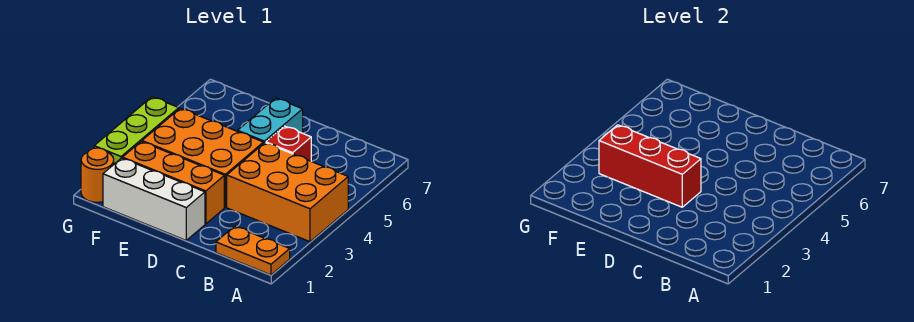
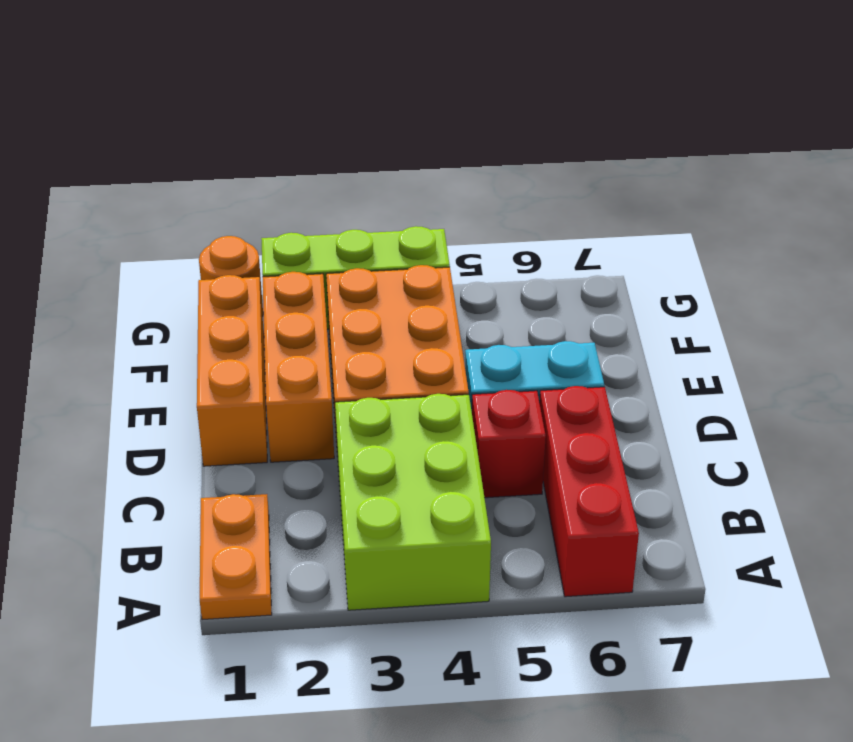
orange 2x3 brick [227,143,348,242] -> lime 2x3 brick [335,394,491,610]
white 1x3 brick [103,158,205,240] -> orange 1x3 brick [197,275,267,466]
red 1x3 brick [599,125,701,207] -> red 1x3 brick moved to [540,386,639,597]

